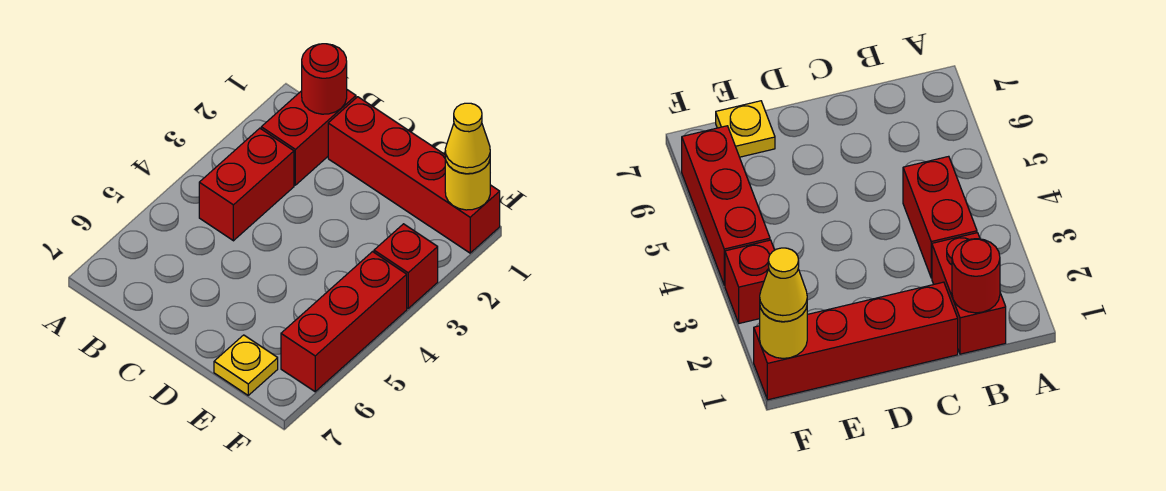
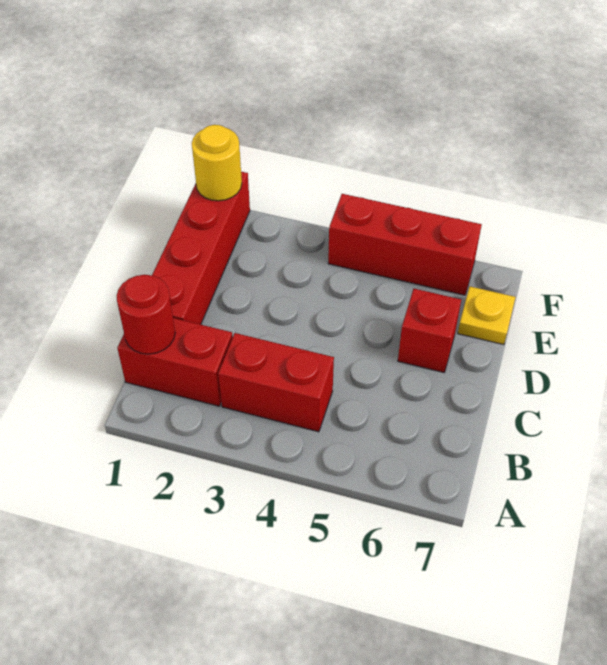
yellow 1x1 cone [445,103,490,174] -> none
red 1x1 brick [374,224,438,308] -> red 1x1 brick moved to [398,289,461,373]

